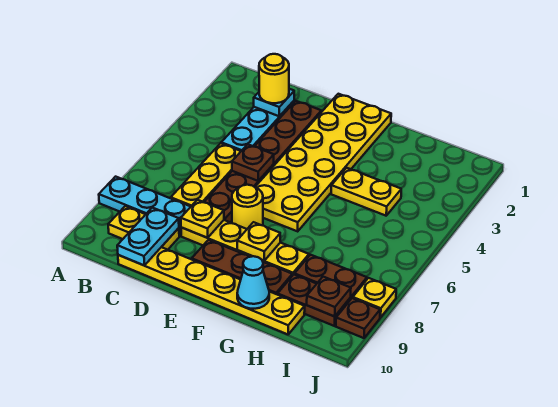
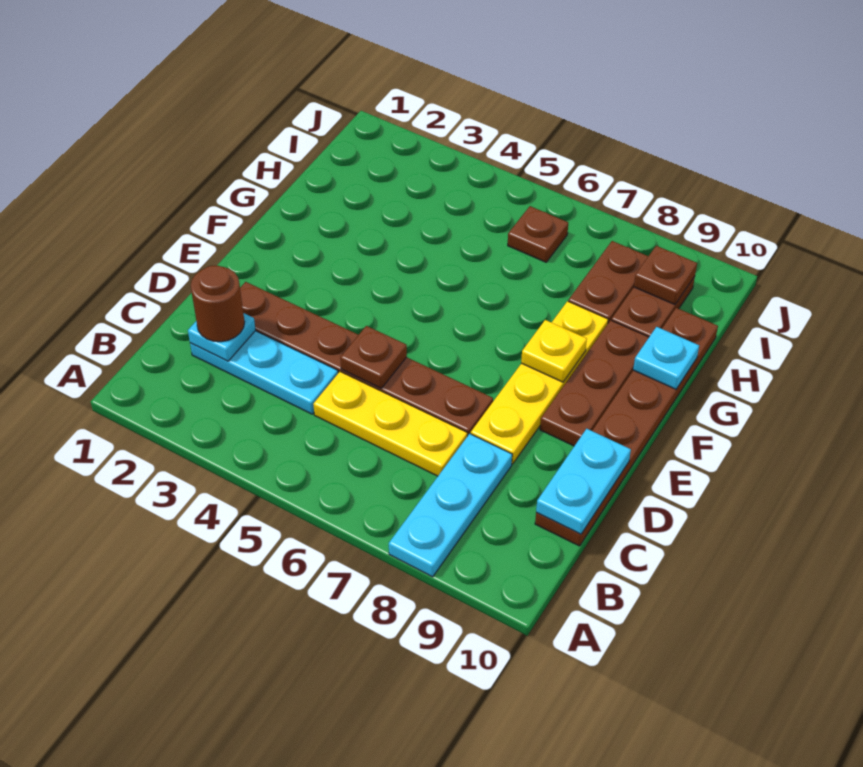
yellow 1x2 plate [108,206,179,250] -> none
yellow 1x1 round brick [259,54,289,103] -> brown 1x1 round brick [191,266,245,342]
cyan 1x2 plate [117,208,179,265] -> cyan 1x2 plate turned to [536,429,631,534]
yellow 1x6 plate [118,247,305,334] -> brown 1x6 plate [535,308,718,546]
yellow 1x1 plate [181,200,224,238] -> none
yellow 2x6 plate [255,94,391,231] -> none
yellow 1x1 round brick [232,185,263,229] -> none
yellow 1x2 plate [331,168,401,216] -> none
cyan 1x1 cone [237,256,269,309] -> cyan 1x1 plate [633,327,699,389]
yellow 1x1 plate [353,278,396,318] -> none
brown 1x1 plate [336,298,380,338] -> brown 1x1 plate moved to [508,206,568,262]

